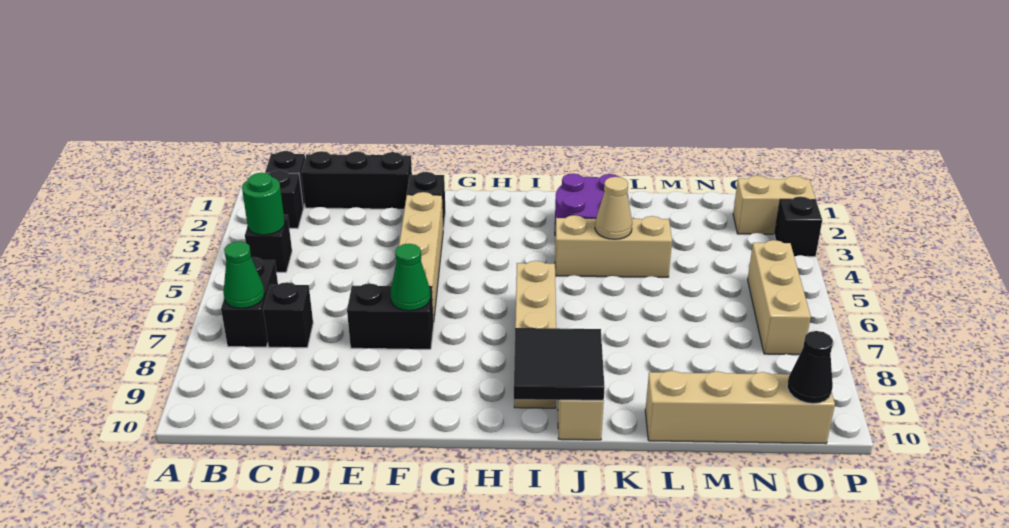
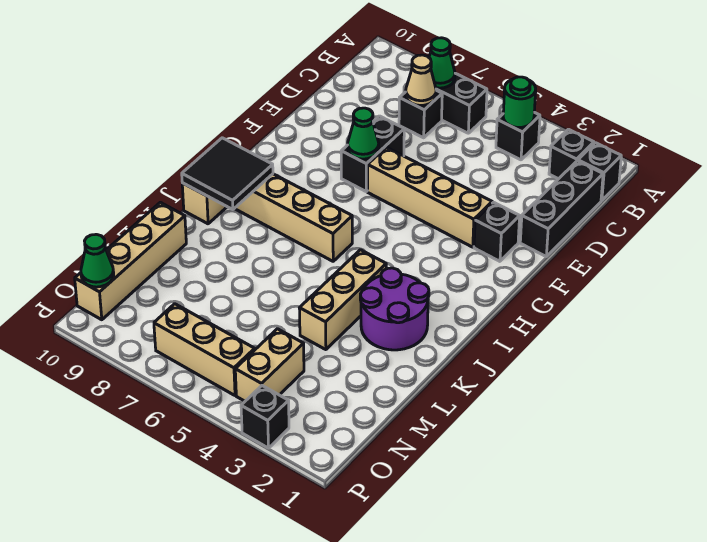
tan 1x1 cone [595,177,632,239] -> tan 1x1 cone moved to [406,55,436,105]
tan 1x2 brick [733,176,815,234] -> tan 1x2 brick moved to [235,329,304,401]
black 1x1 cone [787,331,833,404] -> green 1x1 cone [81,234,114,287]

